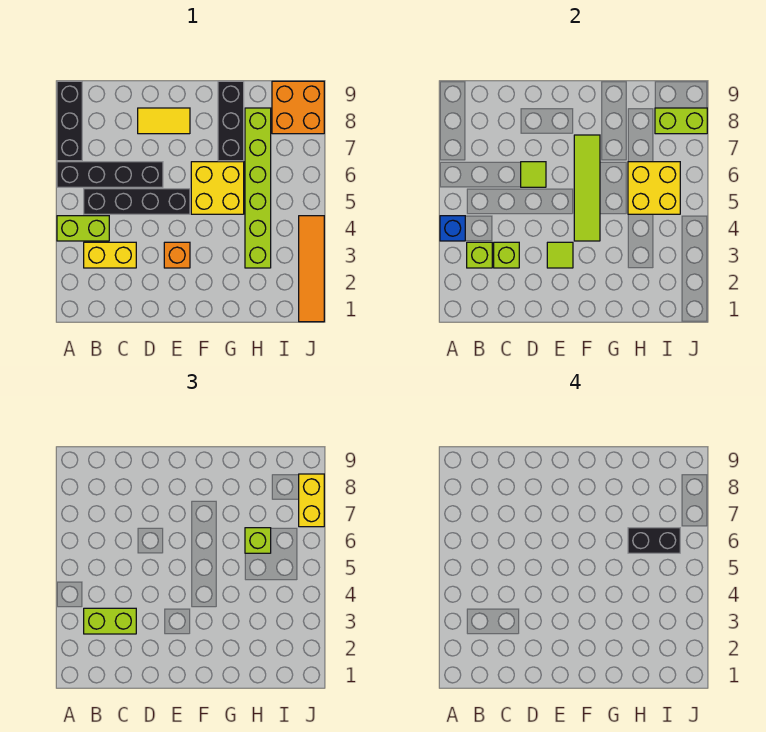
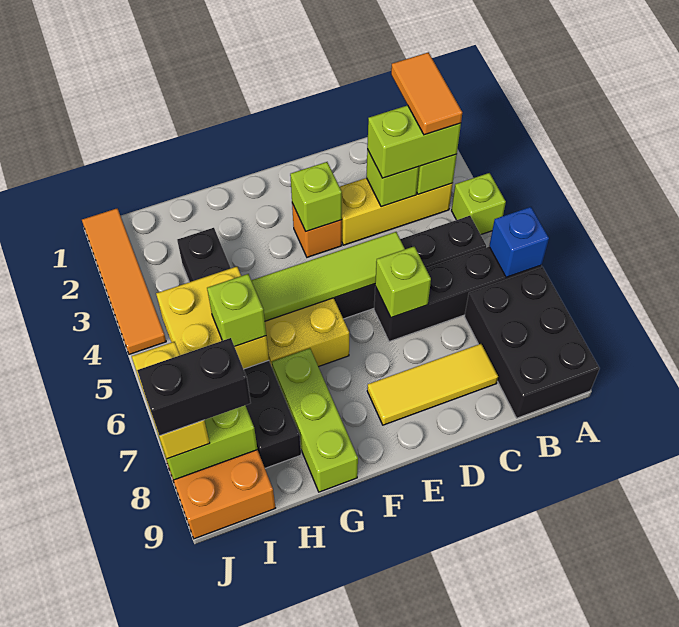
lime 1x2 brick [57,216,109,241] -> lime 1x1 brick [452,173,506,235]
blue 1x1 brick [440,216,465,241] -> blue 1x1 brick moved to [489,207,549,277]
black 1x3 brick [57,81,82,161] -> black 2x3 brick [465,267,600,418]
none -> orange 1x2 tile [391,52,462,135]
yellow 1x2 brick [84,242,136,268] -> yellow 1x3 brick [340,178,453,245]
lime 1x1 tile [521,162,546,187] -> lime 1x1 brick [375,246,431,318]
yellow 1x2 tile [138,108,190,134] -> yellow 1x3 tile [367,344,498,425]
lime 1x1 tile [547,242,573,268] -> lime 1x1 brick [290,162,342,231]
lime 1x4 tile [574,135,600,241] -> lime 1x4 tile turned to [251,232,405,321]
black 1x3 brick [218,81,244,161] -> lime 1x3 brick [272,348,358,492]
lime 1x6 brick [245,108,271,268] -> black 1x6 brick [177,228,301,468]
black 1x2 brick [628,528,680,553] -> black 1x2 brick moved to [137,338,251,436]

